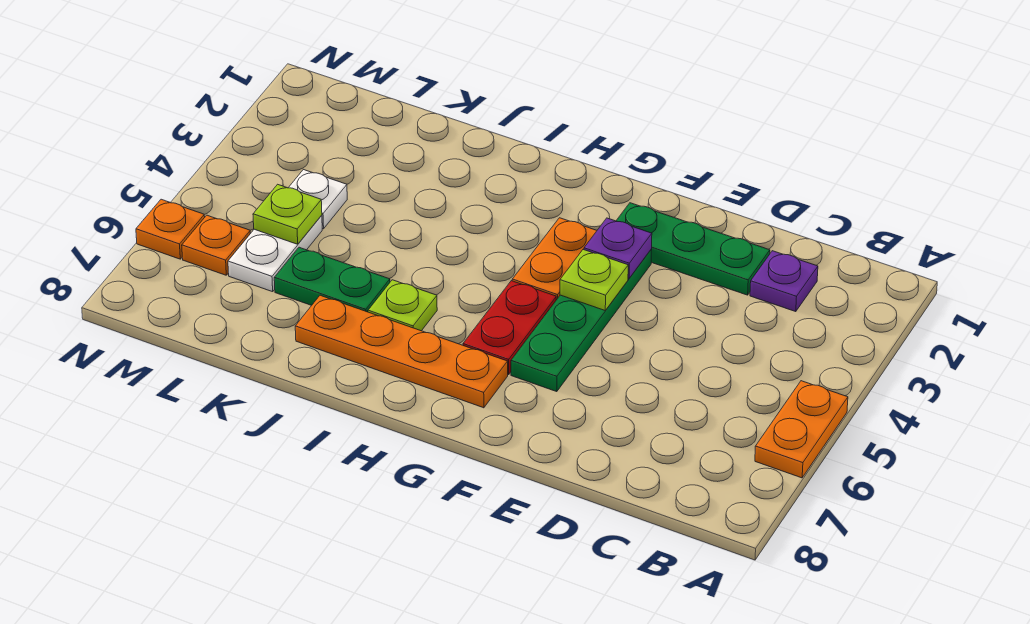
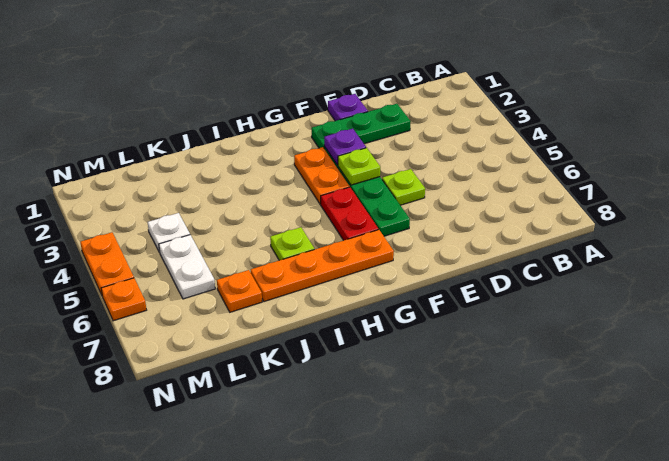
orange 1x2 plate [755,381,848,478] -> orange 1x2 plate moved to [80,232,134,295]
purple 1x1 plate [750,251,818,312] -> purple 1x1 plate moved to [328,94,368,121]
green 1x2 plate [274,247,390,312] -> none
lime 1x1 plate [253,184,322,244] -> lime 1x1 plate moved to [382,169,425,205]
orange 1x1 plate [182,215,250,275] -> orange 1x1 plate moved to [217,270,262,312]

